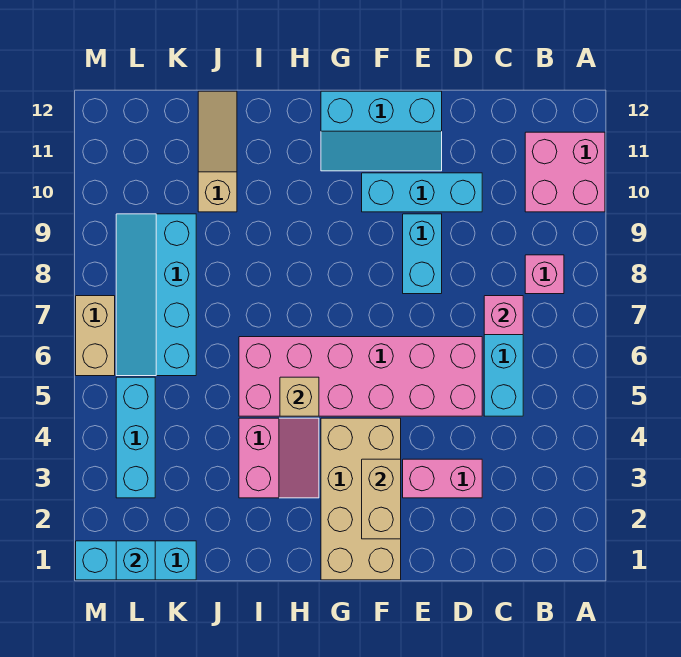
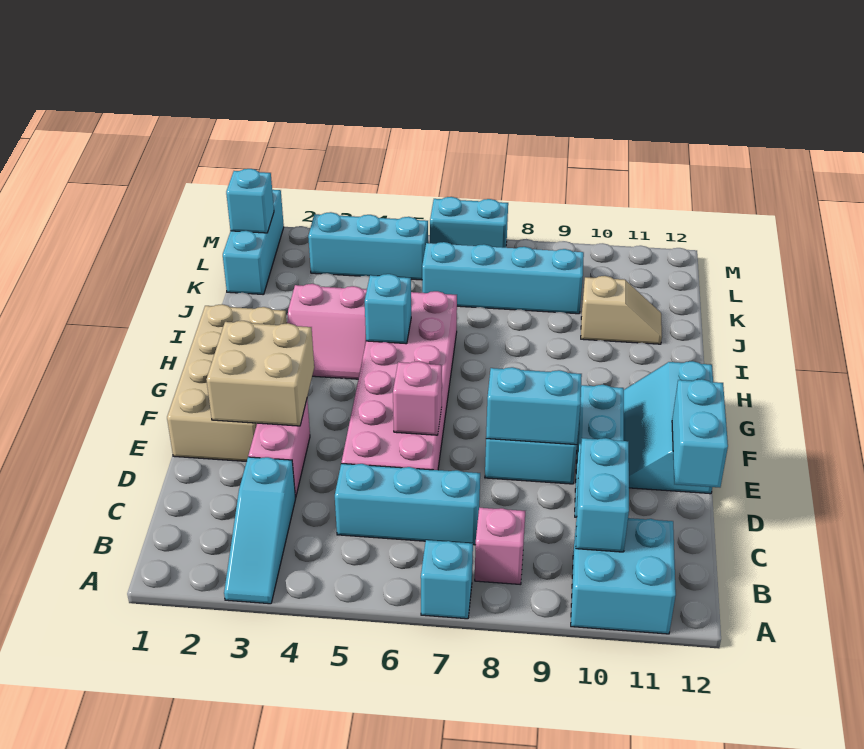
none -> cyan 1x3 slope [224,457,296,604]
none -> cyan 1x1 brick [421,540,473,619]
pink 2x2 brick [525,132,605,212] -> cyan 2x2 brick [571,518,676,634]
none -> cyan 1x2 brick [576,438,629,552]
pink 1x1 brick [484,296,523,335] -> pink 1x1 brick moved to [393,361,442,435]
none -> cyan 1x2 brick [672,379,728,487]
none -> cyan 1x2 brick [486,367,582,445]
tan 2x4 brick [321,418,401,580] -> tan 2x4 brick turned to [167,304,287,461]
tan 1x2 brick [362,459,401,539] -> tan 2x2 brick [206,321,314,426]
tan 1x1 brick [280,377,319,416] -> cyan 1x1 brick [365,274,411,344]
tan 1x3 slope [198,91,237,212] -> tan 1x2 slope [581,276,662,344]
tan 1x2 brick [76,296,115,376] -> cyan 1x2 brick [430,197,508,248]

